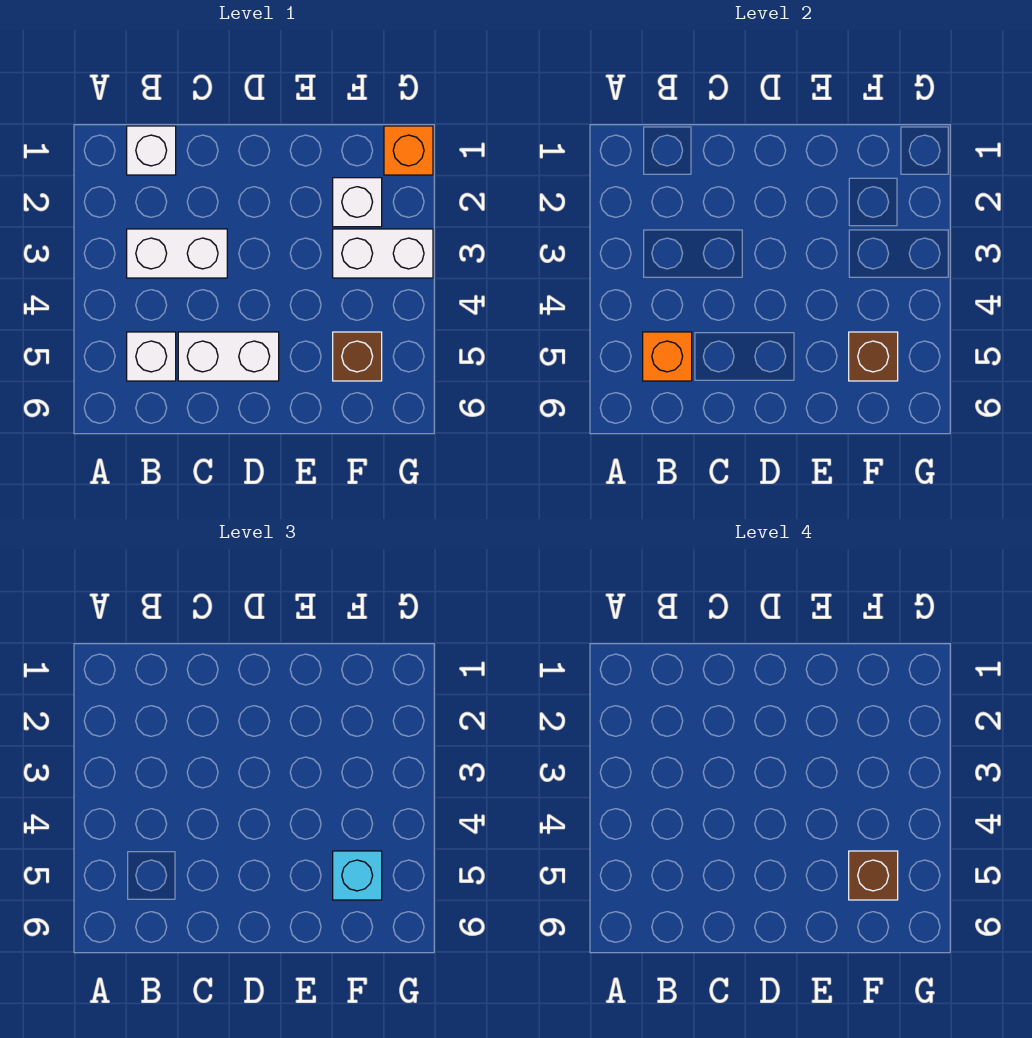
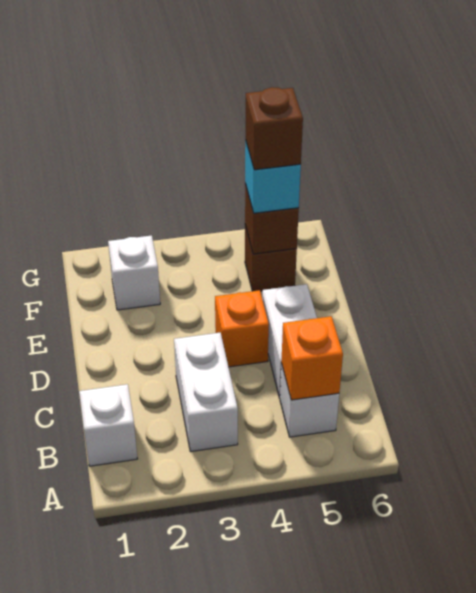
white 1x2 brick [333,229,433,278] -> none
orange 1x1 brick [384,126,433,175] -> orange 1x1 brick moved to [215,290,269,367]

